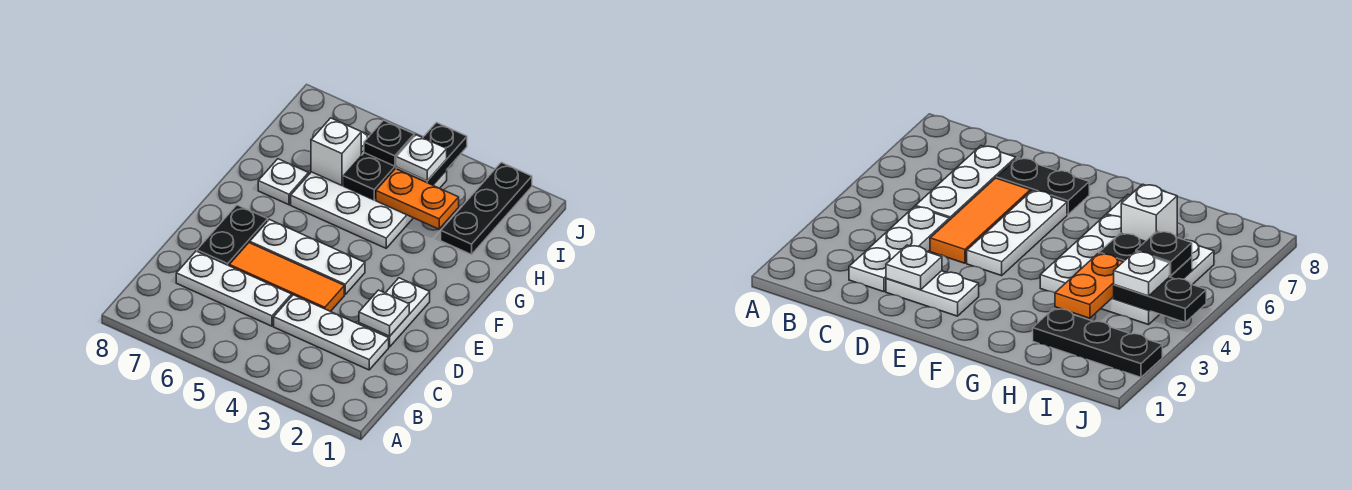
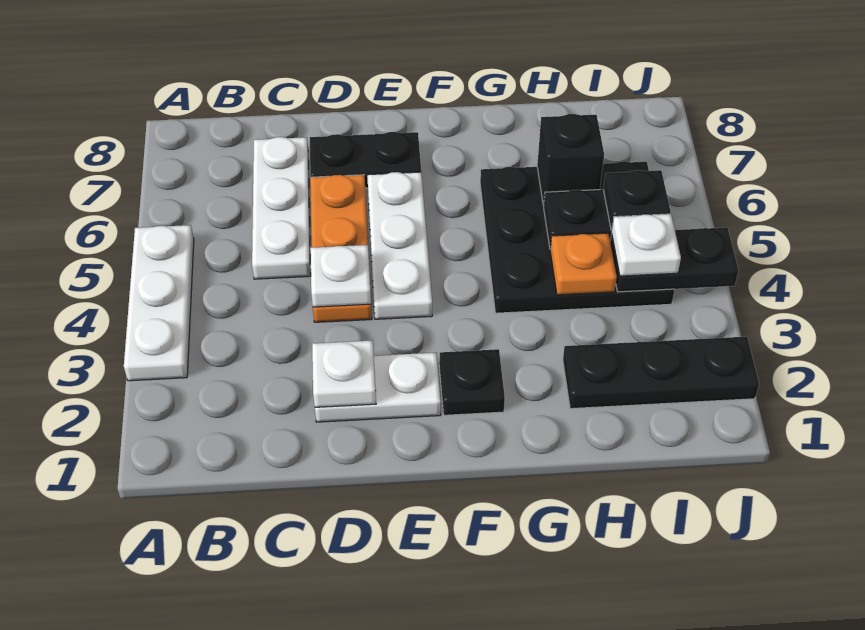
white 1x3 plate [274,295,389,370] -> white 1x3 plate moved to [124,225,194,381]
orange 1x3 tile [229,243,344,312] -> orange 1x3 plate [310,175,372,322]
none -> black 1x1 plate [439,349,505,415]
white 3x3 plate [291,132,447,248] -> black 3x3 plate [480,161,675,313]
white 1x1 plate [258,159,309,205] -> white 1x1 plate moved to [310,245,371,307]
orange 1x2 plate [376,169,459,229] -> orange 1x1 plate [550,233,617,295]
white 1x1 brick [311,118,361,185] -> black 1x1 brick [537,114,604,205]

